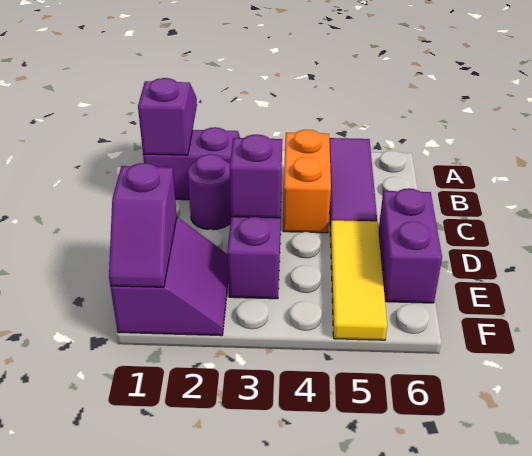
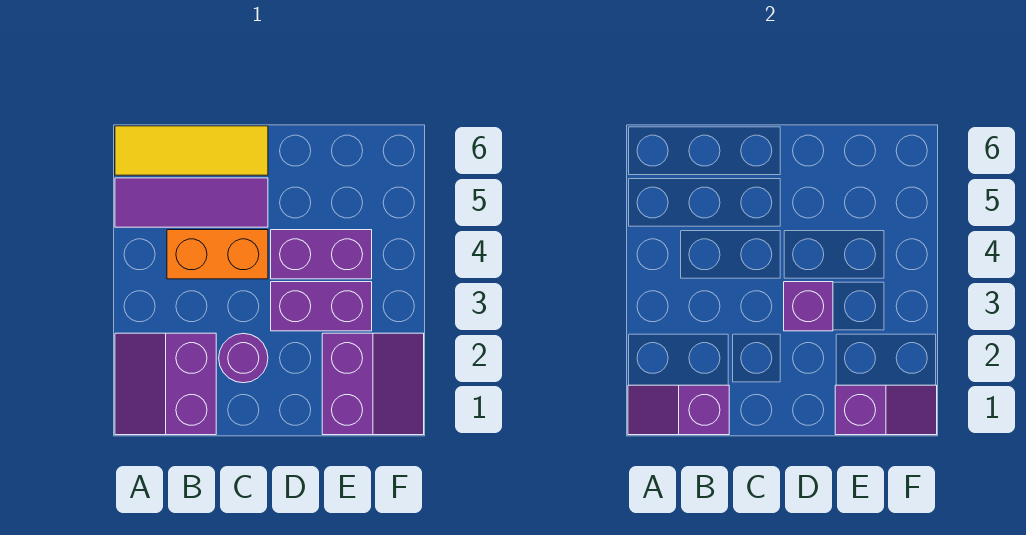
yellow 1x3 tile [330,220,387,340] -> yellow 1x3 tile moved to [115,126,268,175]
purple 1x2 brick [379,188,442,303] -> purple 1x2 brick moved to [271,230,372,279]
purple 2x2 slope [110,217,228,336] -> purple 2x2 slope turned to [322,333,424,435]

